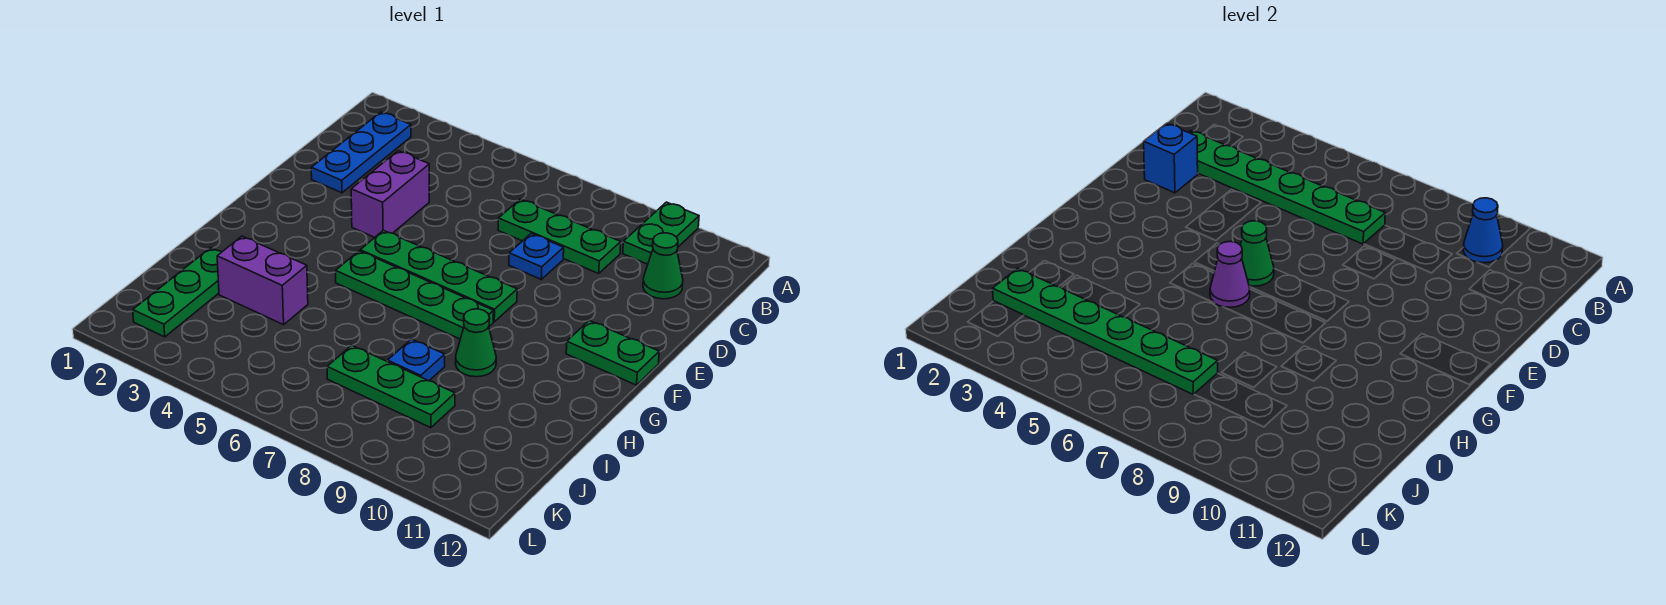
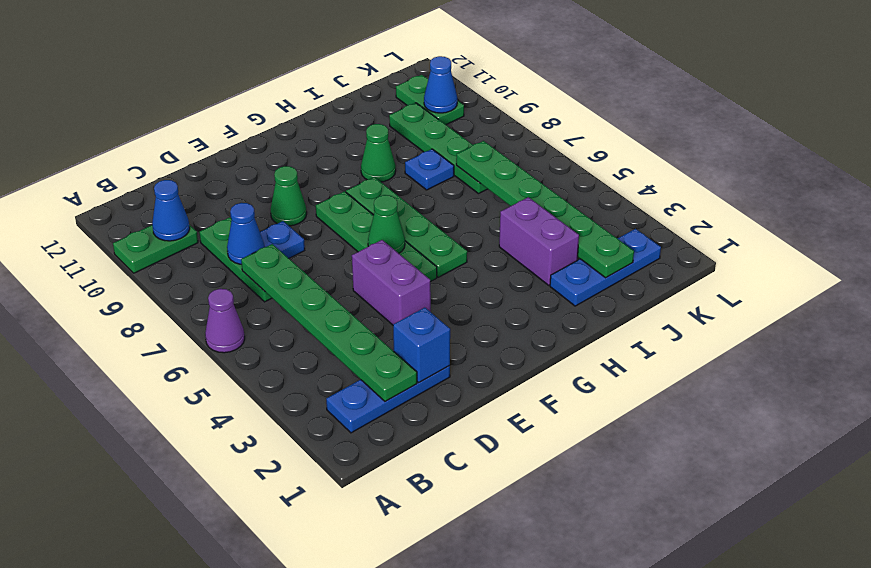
none -> blue 1x1 cone [227,203,264,264]
green 1x1 cone [643,233,683,299] -> green 1x1 cone moved to [270,166,307,226]
purple 1x2 brick [351,151,429,238] -> purple 1x2 brick turned to [352,240,431,325]
green 1x2 plate [566,321,659,385] -> green 1x2 plate moved to [396,75,464,125]
purple 1x1 cone [1210,242,1250,307] -> purple 1x1 cone moved to [205,289,245,353]
green 1x3 plate [133,248,221,337] -> blue 1x3 plate [550,229,661,306]
green 1x3 plate [327,345,455,428] -> green 1x4 plate [389,103,487,194]
none -> blue 1x1 cone [424,56,457,113]

